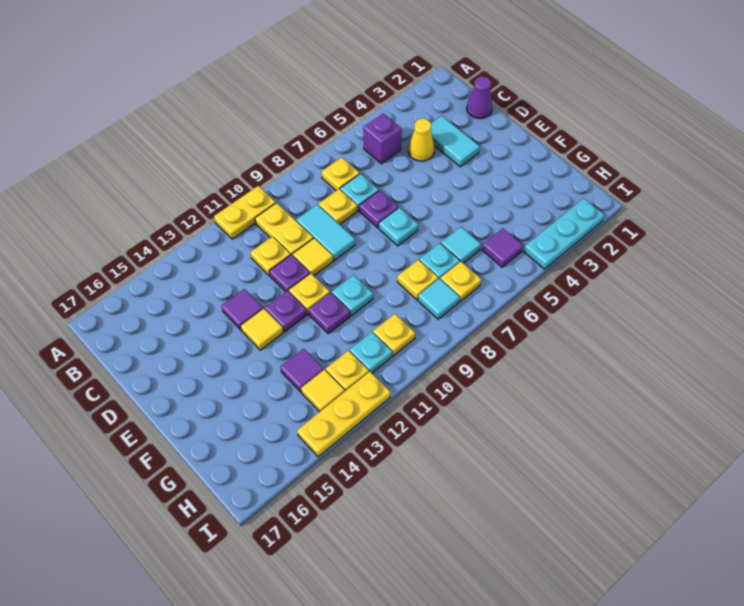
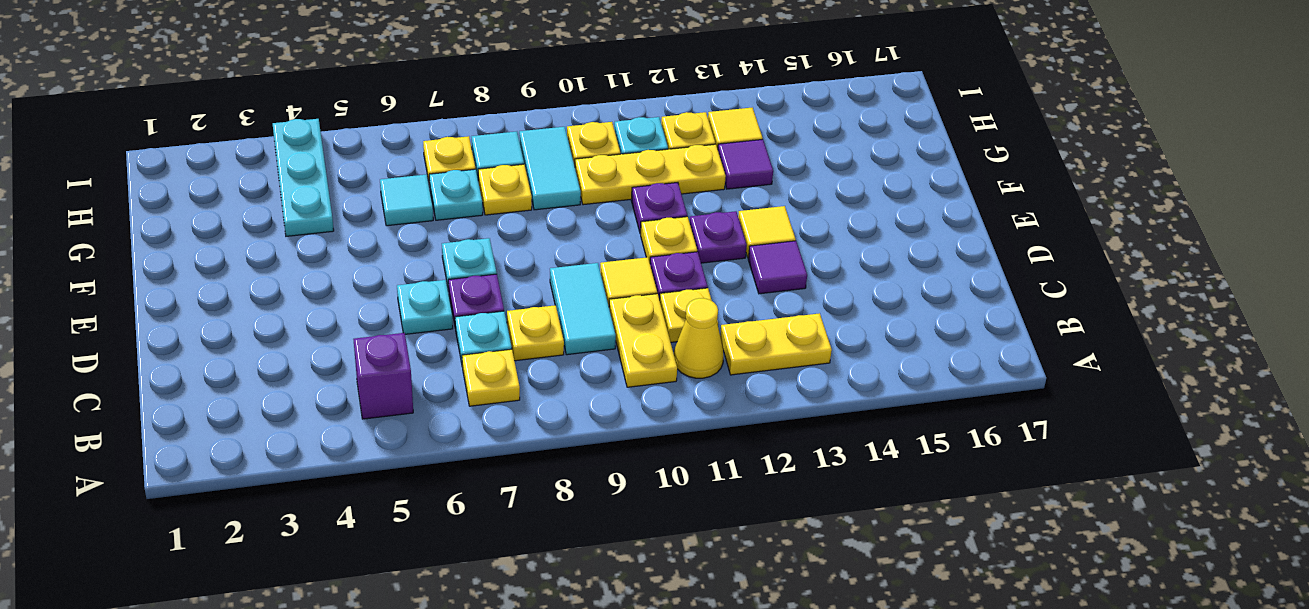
yellow 1x2 plate [214,186,276,239] -> yellow 1x2 plate moved to [720,313,832,375]
purple 1x1 cone [467,76,493,119] -> none
cyan 1x2 tile [431,116,480,167] -> cyan 1x2 tile moved to [519,127,581,210]
yellow 1x1 cone [408,119,435,161] -> yellow 1x1 cone moved to [674,298,724,378]
cyan 1x1 plate [332,275,373,316] -> cyan 1x1 plate moved to [397,280,453,334]
purple 1x1 tile [482,228,523,267] -> none
cyan 1x3 plate [524,198,605,269] -> cyan 1x3 plate turned to [273,119,334,236]
yellow 1x3 plate [297,372,391,457] -> yellow 1x3 plate moved to [575,144,726,205]

